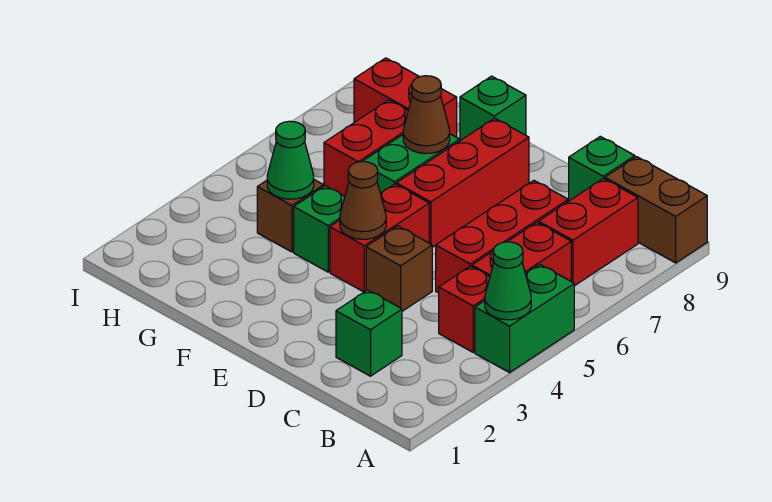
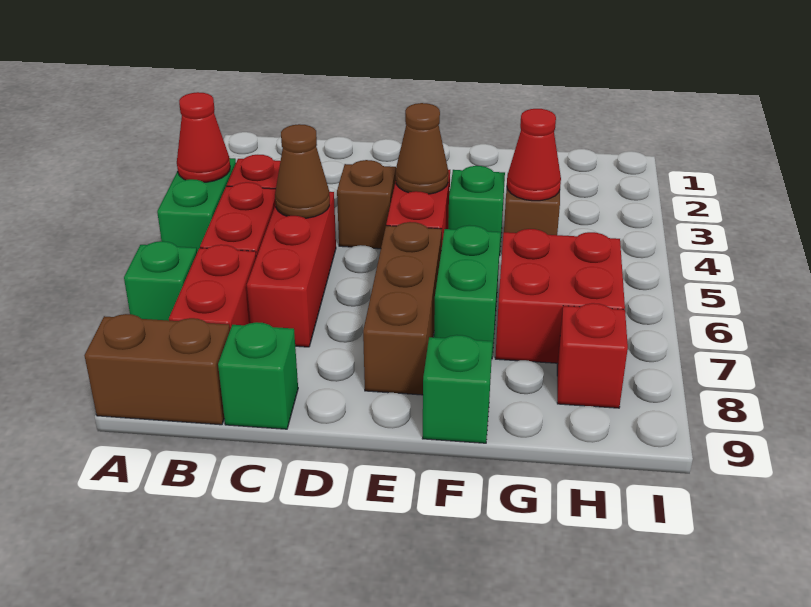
green 1x1 cone [485,242,531,320] -> red 1x1 cone [177,92,230,182]
green 1x1 brick [336,290,402,376] -> green 1x1 brick moved to [124,241,197,321]
red 1x3 brick [396,118,529,247] -> brown 1x3 brick [363,222,442,395]
brown 1x1 cone [403,76,450,154] -> brown 1x1 cone moved to [275,124,330,218]
green 1x1 cone [267,121,314,199] -> red 1x1 cone [507,109,561,201]
red 1x2 brick [324,100,408,196] -> red 2x2 brick [495,229,625,363]
red 1x2 brick [354,58,457,137] -> red 1x1 brick [557,303,628,408]

